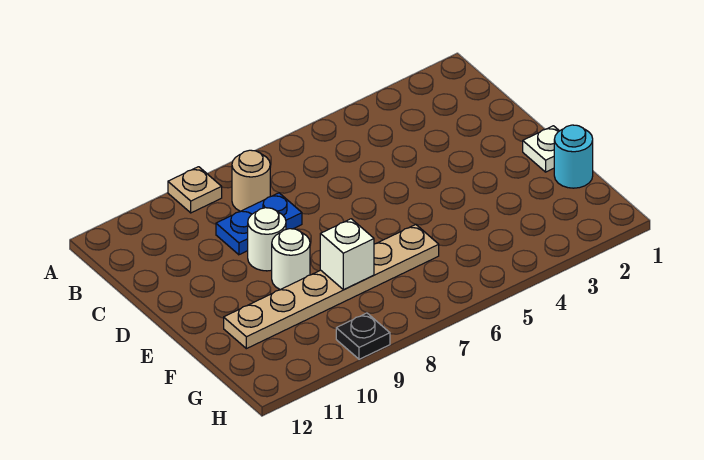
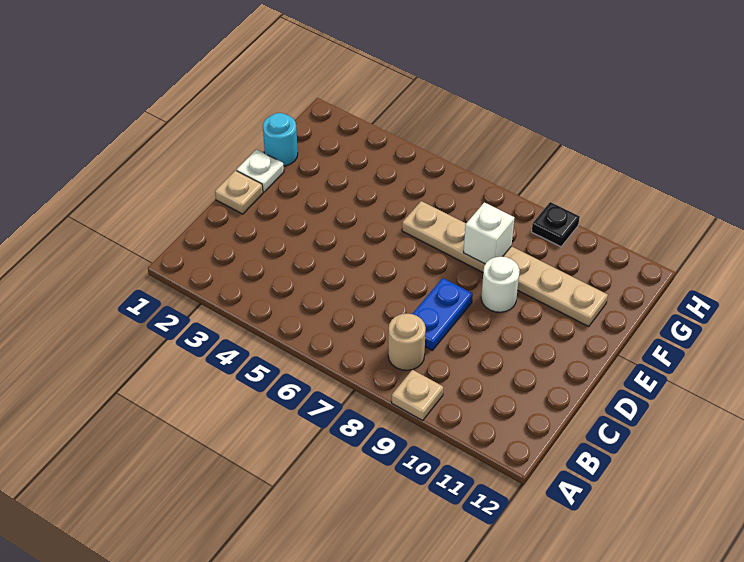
blue 1x2 plate [216,193,302,255] -> blue 1x2 plate turned to [413,278,473,350]
none -> tan 1x1 plate [215,171,263,214]
white 1x1 round brick [248,208,286,271] -> none

